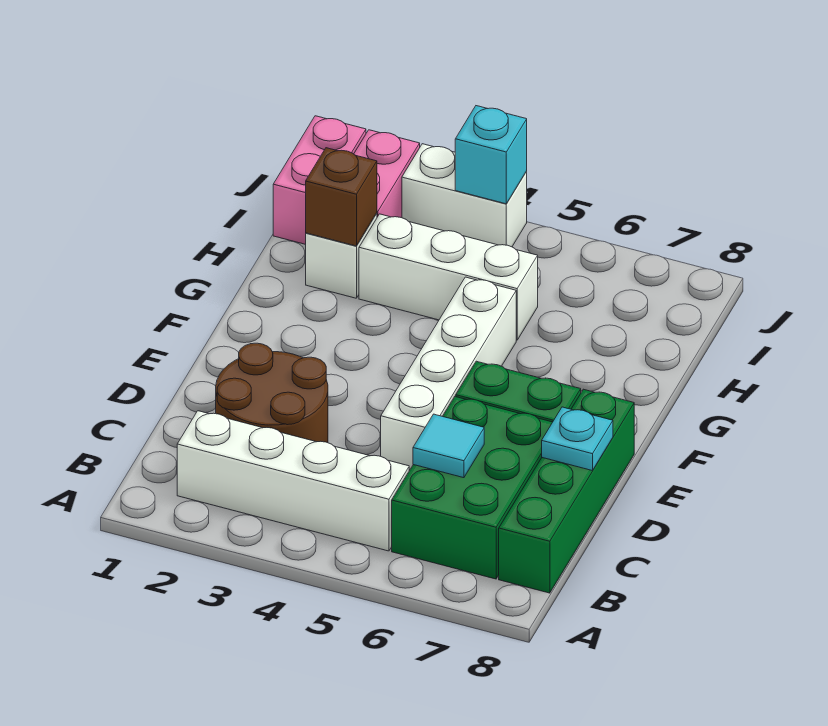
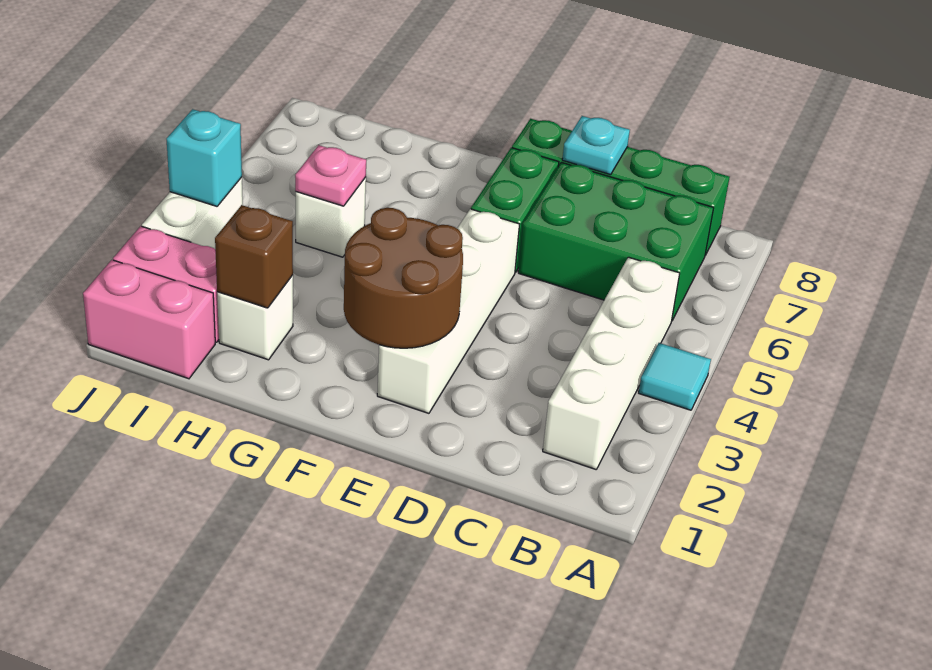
brown 2x2 round brick [216,343,328,443] -> brown 2x2 round brick moved to [344,208,463,348]
cyan 1x1 tile [413,414,484,478] -> cyan 1x1 tile moved to [639,343,711,410]
white 1x4 brick [381,277,516,471] -> white 1x4 brick turned to [377,209,519,413]
white 1x3 brick [359,214,538,340] -> white 1x1 brick [296,177,366,257]
none -> pink 1x1 plate [295,145,366,206]

